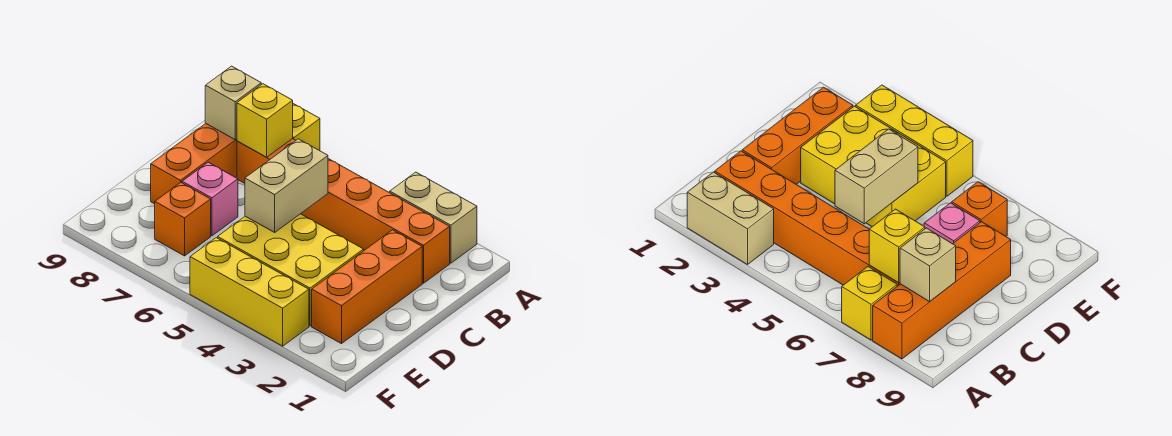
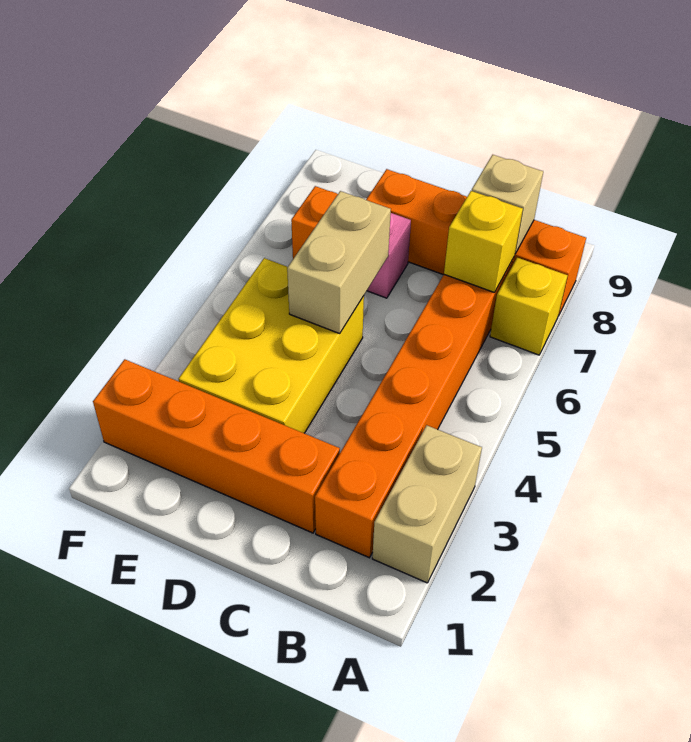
orange 1x3 brick [312,230,422,344] -> orange 1x4 brick [93,359,340,533]
tan 1x2 brick [245,139,328,232] -> tan 1x2 brick turned to [287,191,391,334]
yellow 1x3 brick [190,238,309,346] -> none

